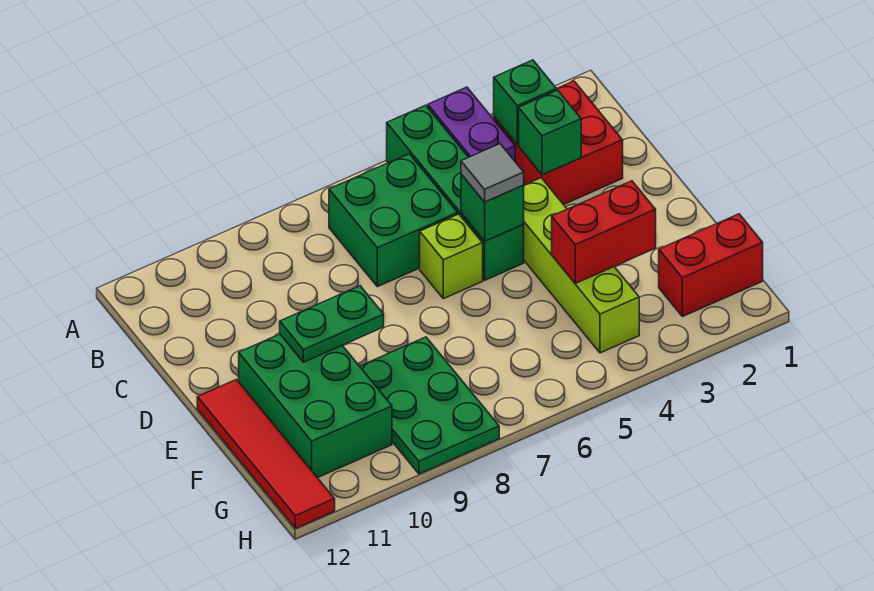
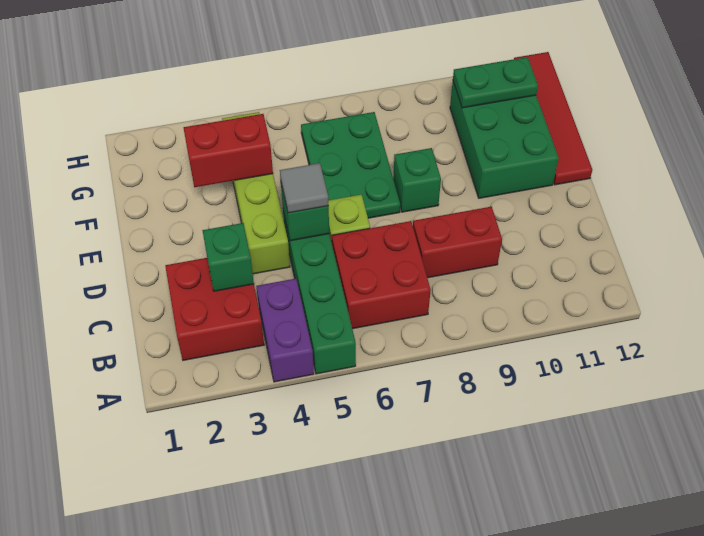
green 1x1 brick [494,60,557,144] -> green 1x1 brick moved to [393,148,441,212]
green 2x2 brick [329,154,458,287] -> red 2x2 brick [332,221,431,329]
green 1x2 plate [280,286,384,362] -> green 1x2 plate moved to [453,57,538,108]
green 2x3 plate [360,337,499,474] -> green 2x3 plate moved to [301,112,400,218]
red 1x2 brick [659,214,763,317] -> red 1x2 brick moved to [413,207,502,278]

